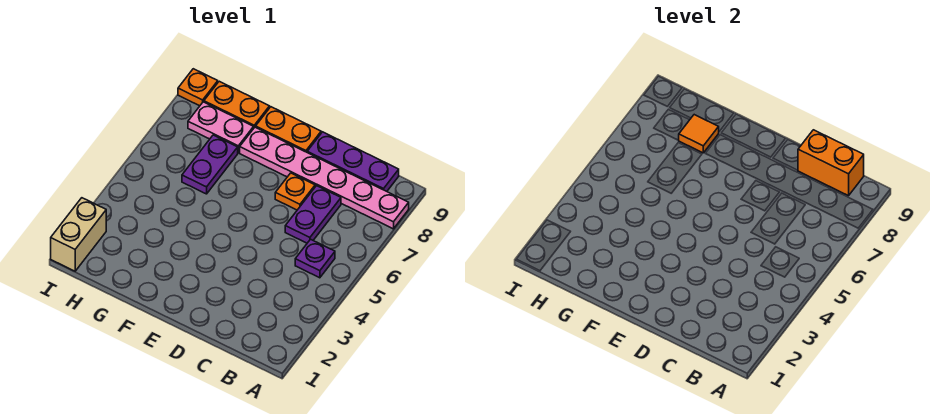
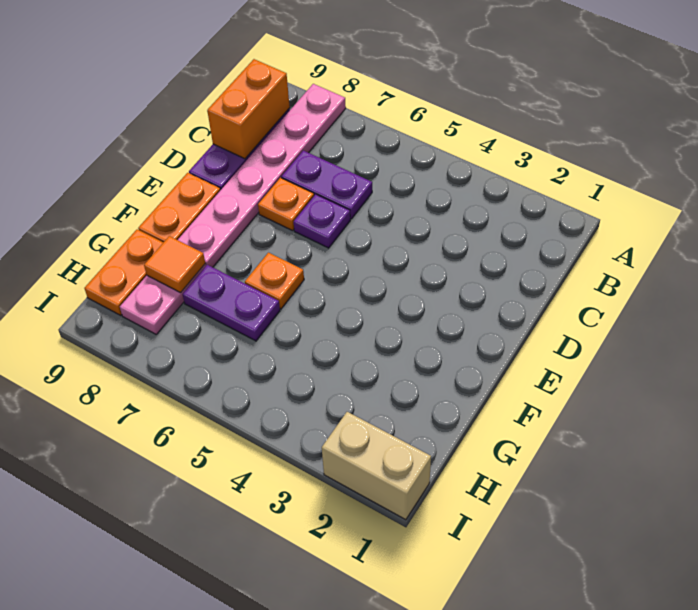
purple 1x1 plate [295,239,335,278] -> purple 1x1 plate moved to [294,194,350,248]
orange 1x1 plate [178,69,218,106] -> orange 1x1 plate moved to [245,253,304,309]

